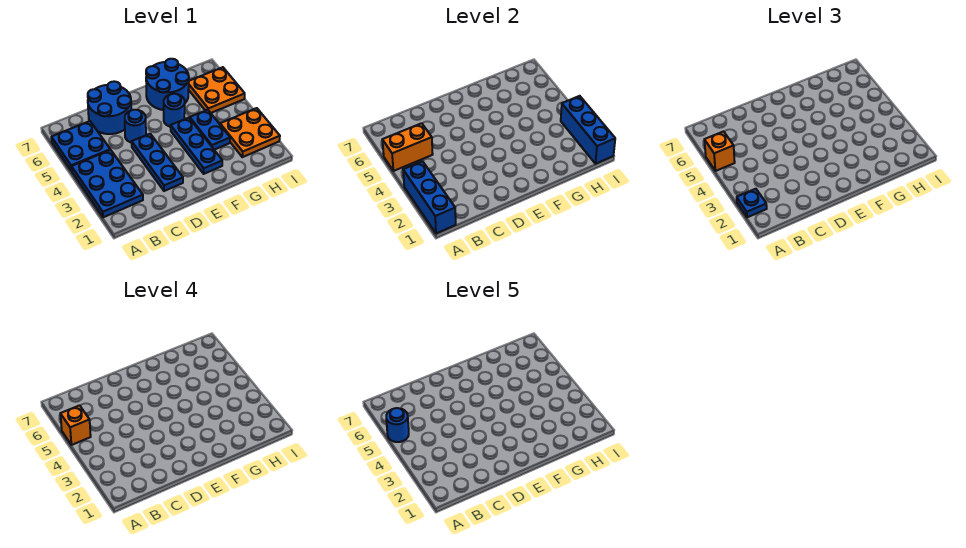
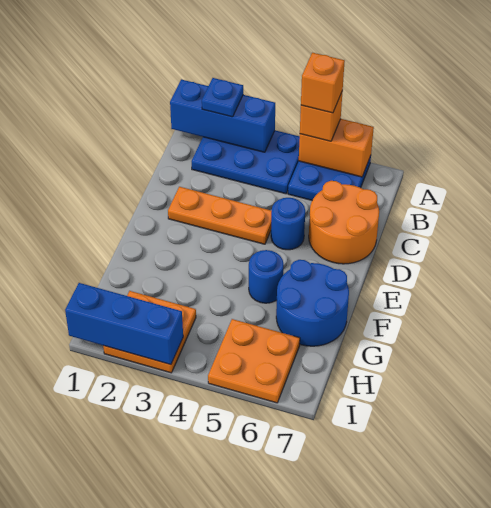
orange 1x2 brick [382,123,433,171] -> orange 1x2 brick turned to [299,119,374,177]
blue 1x1 round brick [386,408,409,442] -> none
blue 2x2 round brick [88,81,131,134] -> orange 2x2 round brick [309,181,379,264]
blue 1x3 plate [132,134,183,191] -> orange 1x3 plate [168,187,272,244]
blue 1x3 plate [171,118,222,174] -> none
blue 1x2 plate [190,110,230,150] -> none

